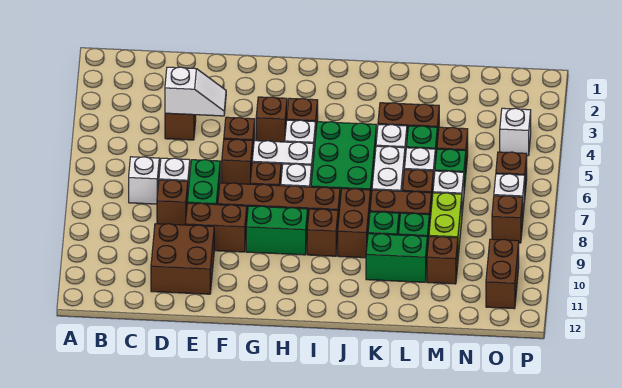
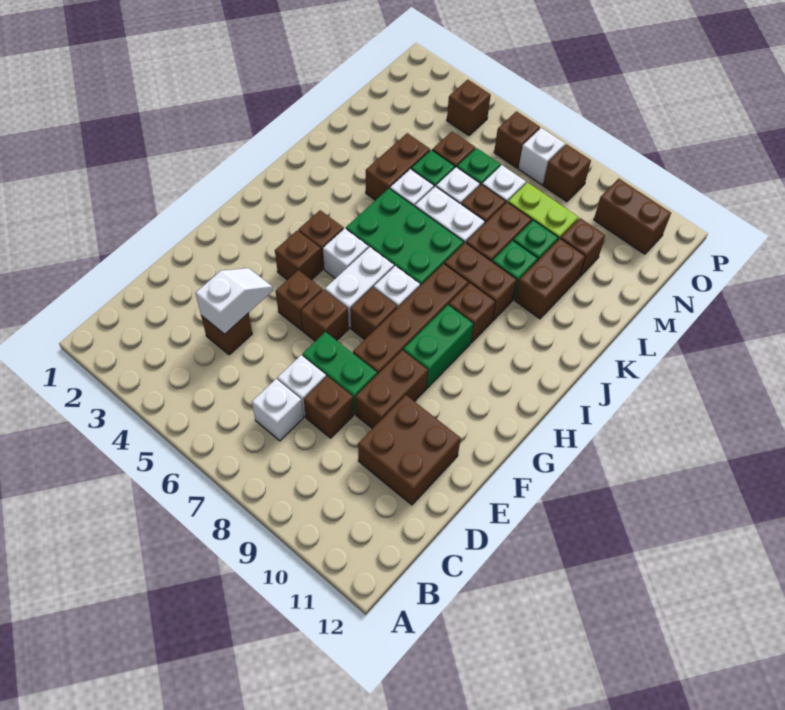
green 1x2 brick [366,234,427,282] -> brown 1x2 brick [515,239,585,319]
white 1x1 brick [500,108,531,156] -> brown 1x1 brick [447,80,491,136]

